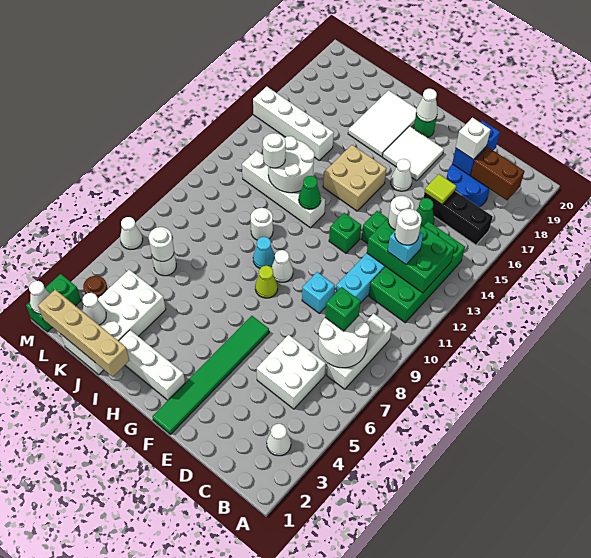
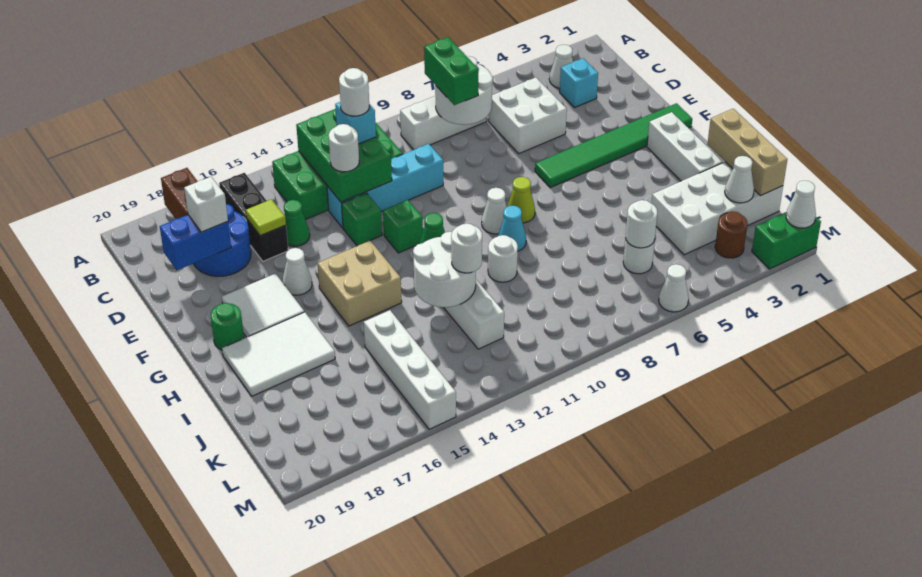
green 1x1 brick [325,287,361,331] -> green 1x2 brick [424,37,478,105]
cyan 1x1 brick [302,272,335,313] -> cyan 1x1 brick moved to [560,58,598,108]
white 1x1 cone [416,89,438,122] -> none
tan 1x4 brick [38,290,129,377] -> tan 1x3 brick [707,109,787,195]

